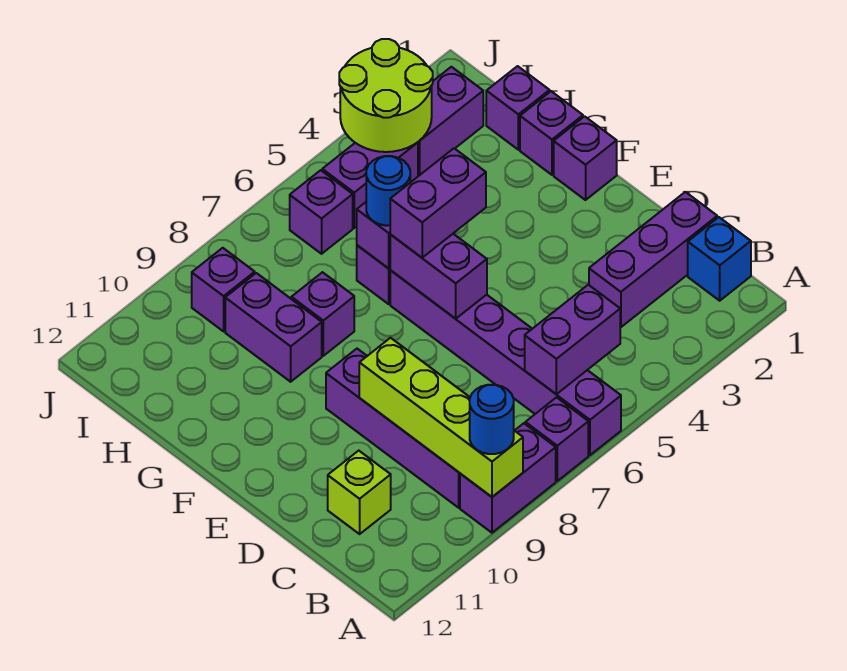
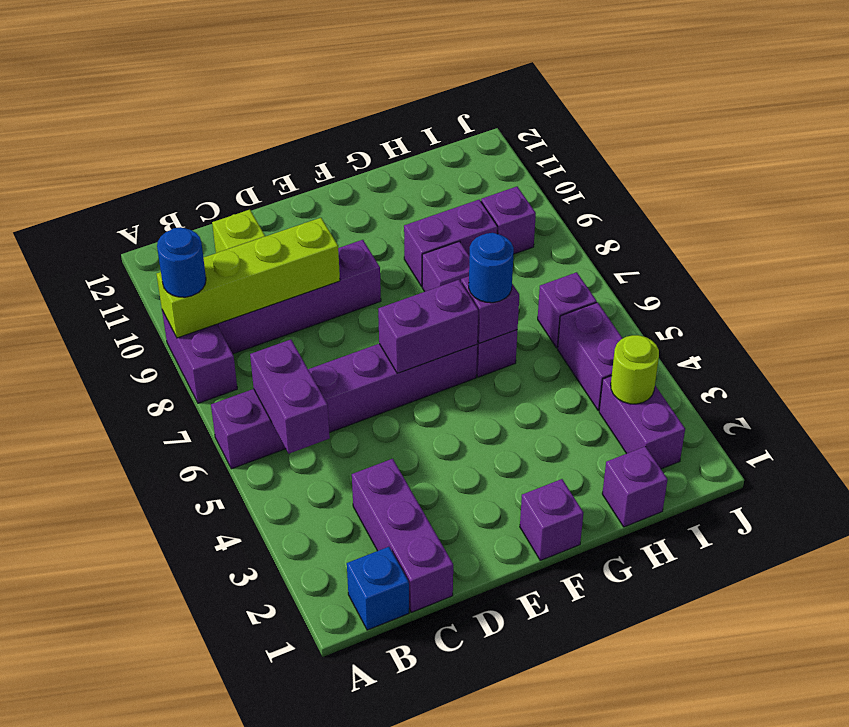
purple 1x1 brick [525,397,588,481] -> none
purple 1x2 brick [390,148,486,258] -> none
purple 1x1 brick [520,91,583,175] -> none
lime 2x2 round brick [339,39,433,152] -> lime 1x1 round brick [611,335,659,404]

